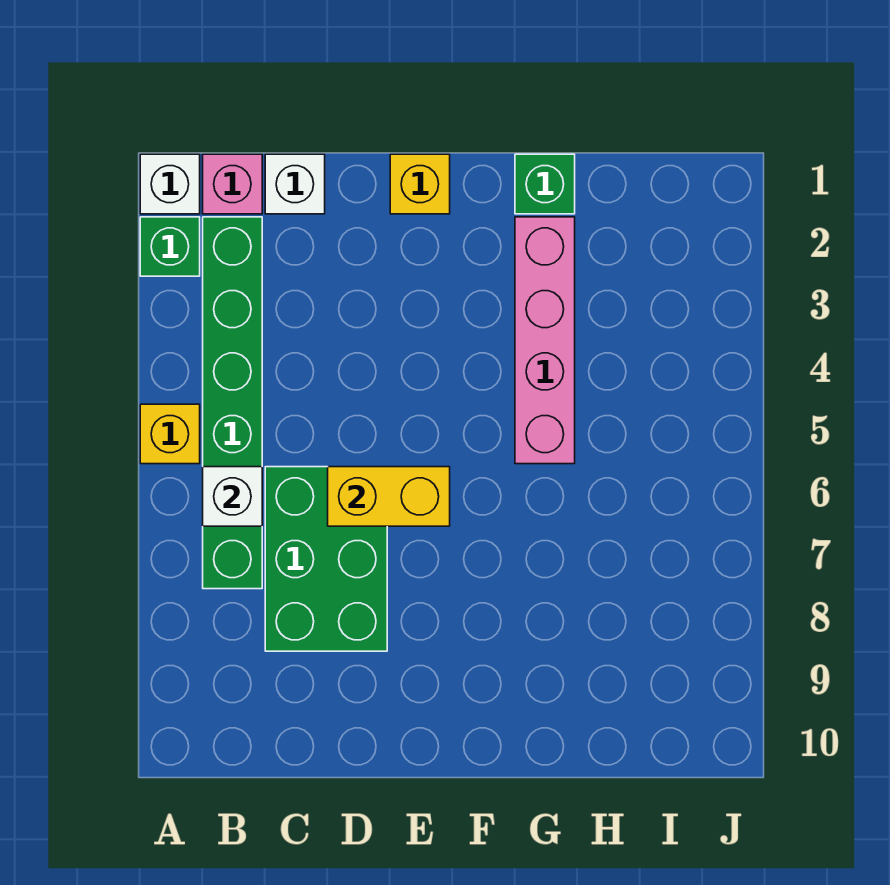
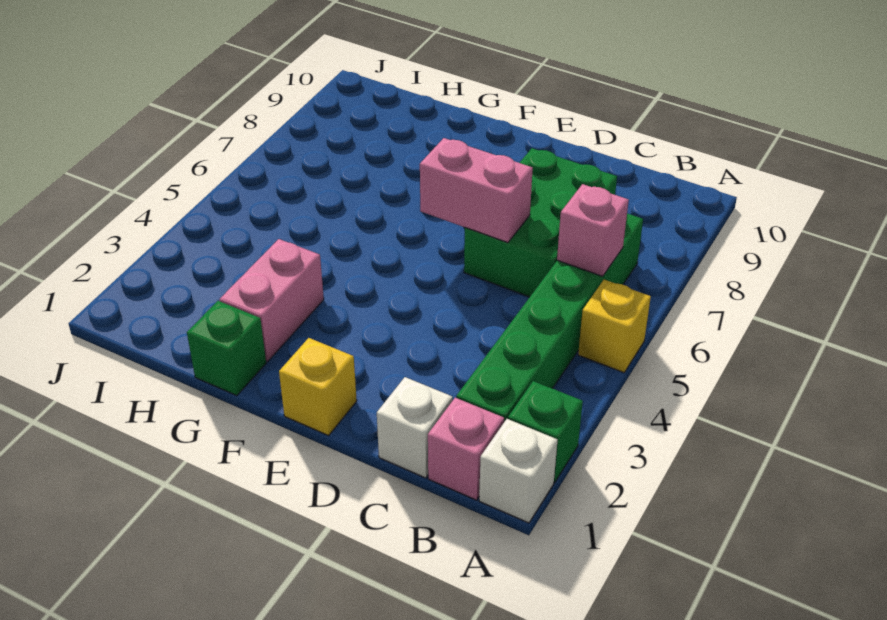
white 1x1 brick [203,467,262,526] -> pink 1x1 brick [557,184,629,276]
yellow 1x2 brick [328,467,450,526] -> pink 1x2 brick [420,138,533,243]
pink 1x4 brick [515,217,575,464] -> pink 1x2 brick [220,239,324,361]

